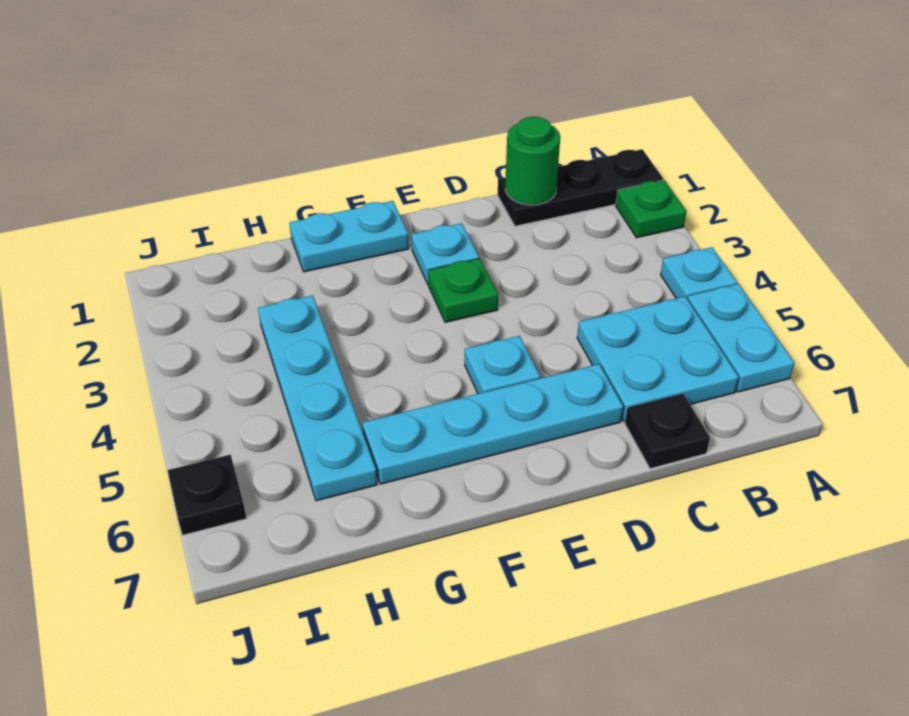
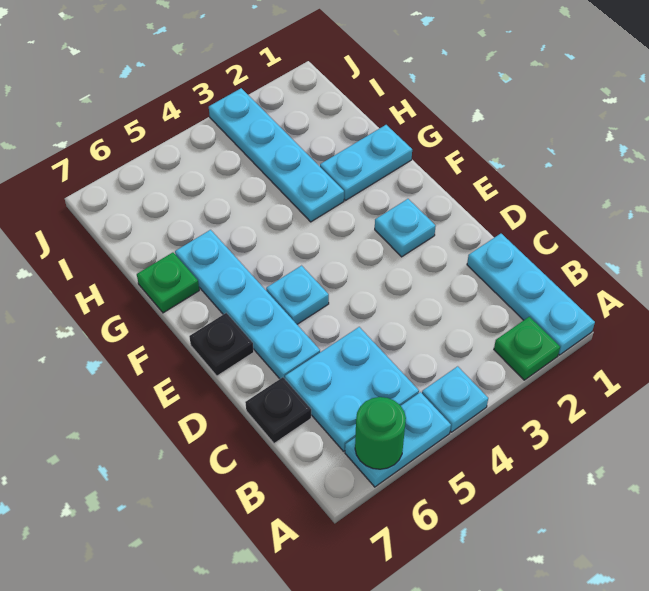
black 1x3 plate [498,149,663,226] -> cyan 1x3 plate [467,234,595,355]
green 1x1 round brick [505,117,560,205] -> green 1x1 round brick moved to [355,397,406,469]
green 1x1 plate [428,259,498,322] -> green 1x1 plate moved to [137,253,199,313]
cyan 1x2 plate [289,201,409,272] -> cyan 1x2 plate turned to [320,125,412,200]
cyan 1x4 plate [258,295,377,501] -> cyan 1x4 plate turned to [209,88,344,222]
black 1x1 plate [168,455,247,535] -> black 1x1 plate moved to [189,313,254,376]

